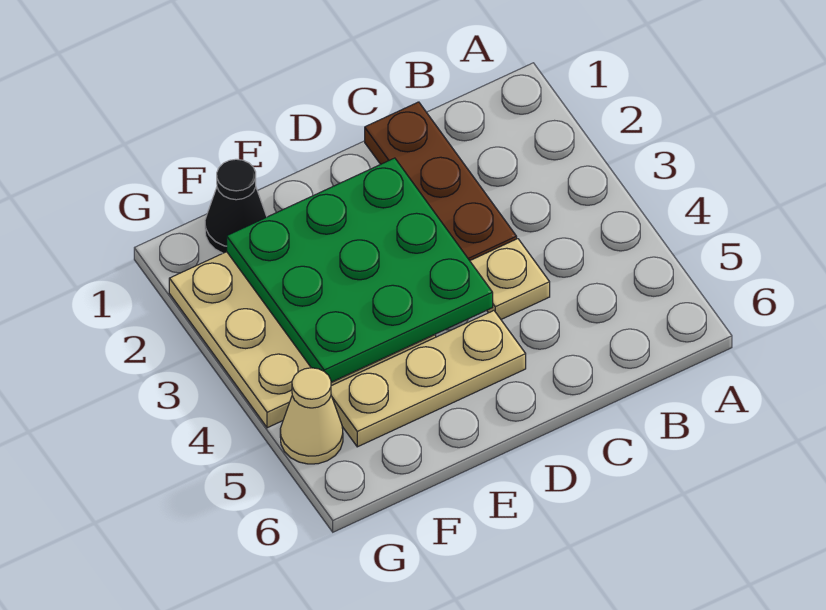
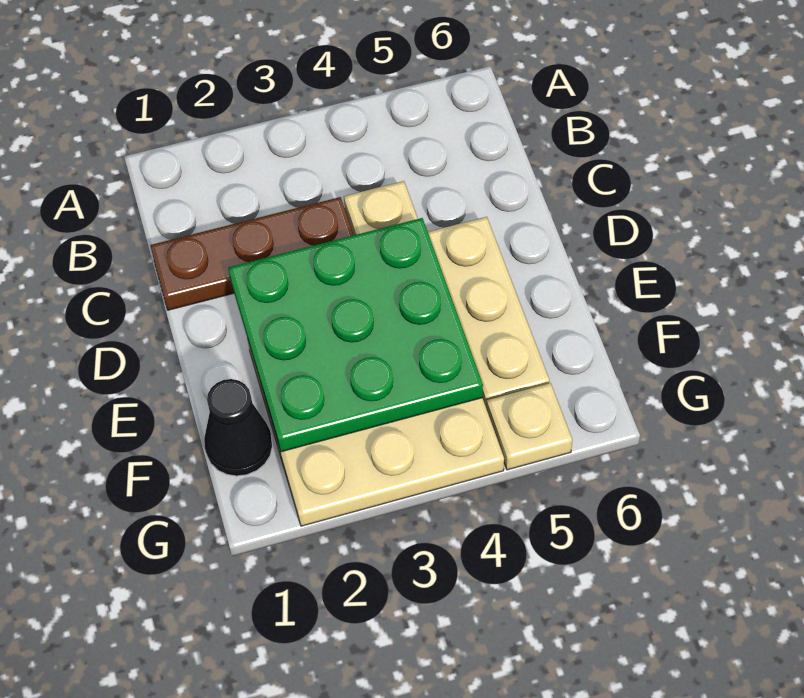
tan 1x1 cone [280,368,343,464] -> tan 1x1 plate [487,383,572,470]

